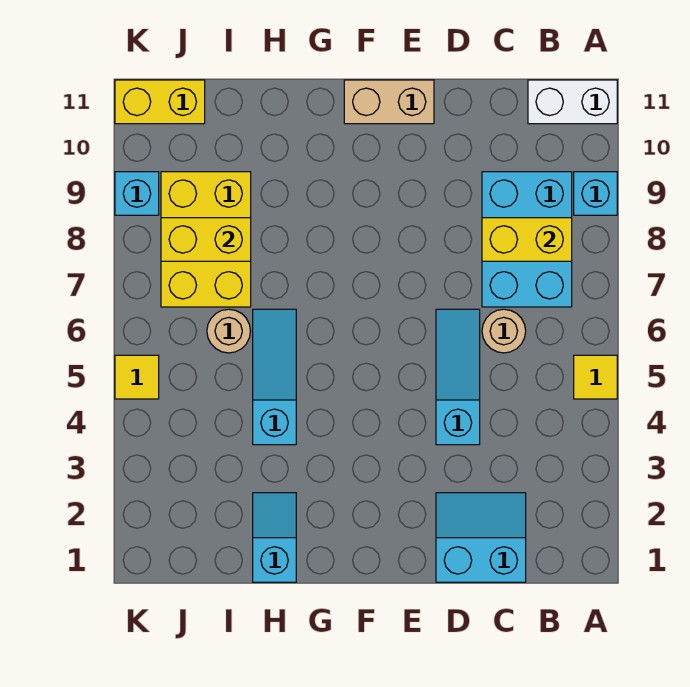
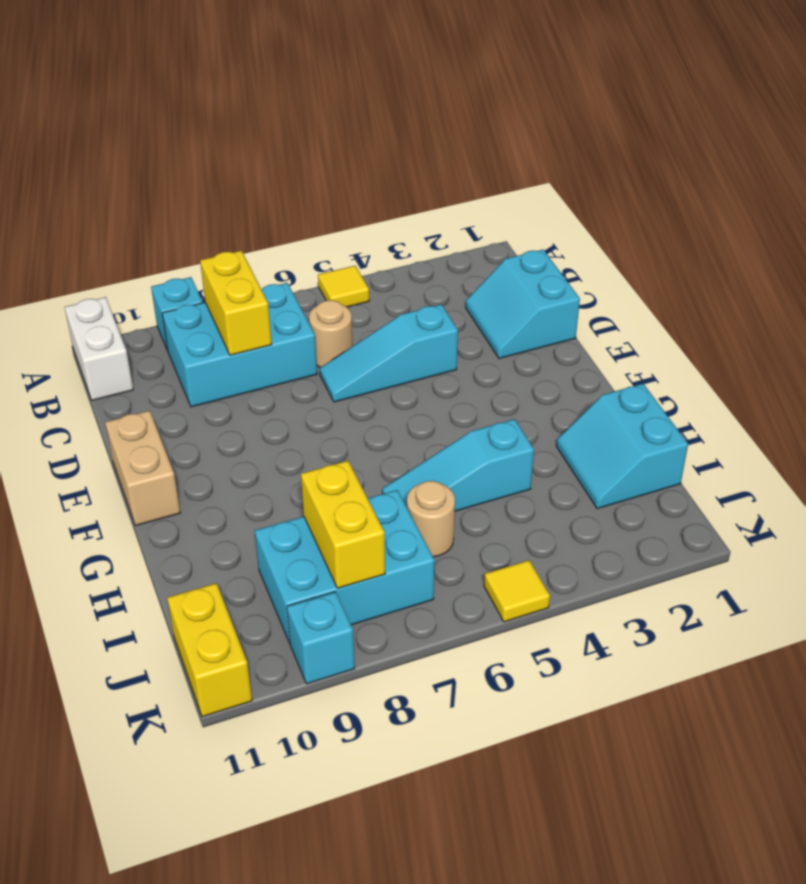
cyan 1x2 slope [253,493,296,582] -> cyan 2x2 slope [556,384,688,509]
yellow 2x3 brick [161,172,251,307] -> cyan 2x3 brick [255,490,435,643]

